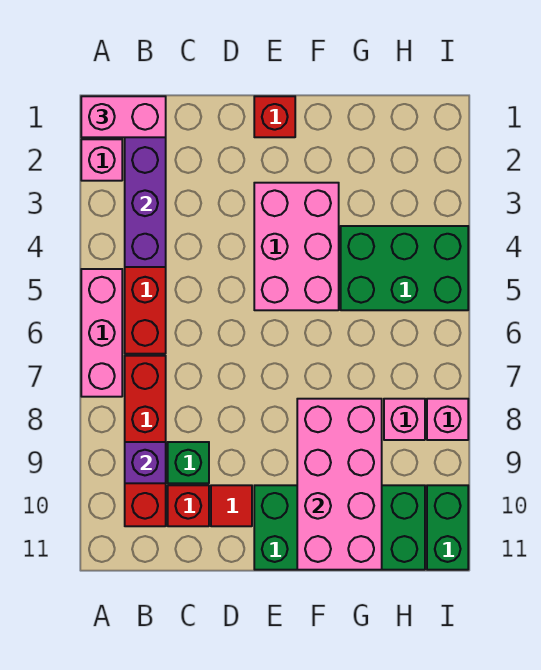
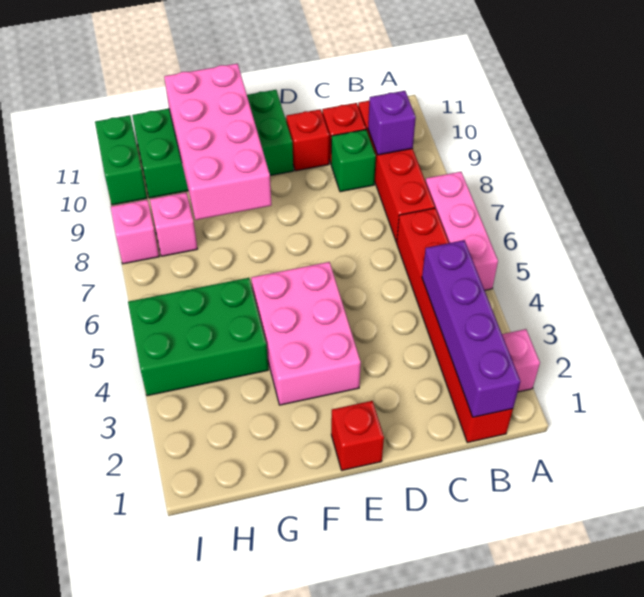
pink 1x2 brick [81,96,166,137] -> none
red 1x1 tile [211,485,252,526] -> red 1x1 brick [286,109,329,171]

